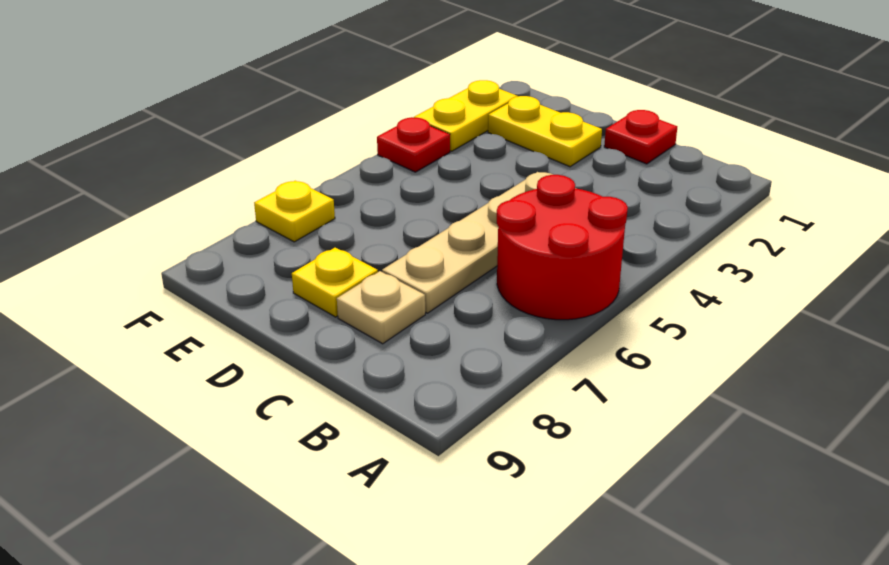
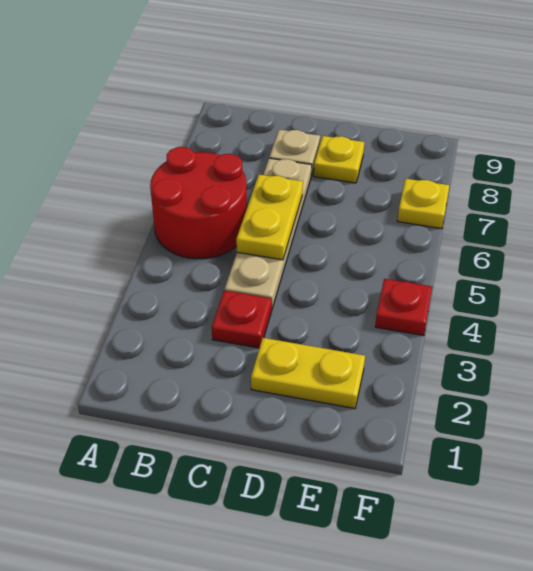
red 1x1 plate [604,110,677,164] -> red 1x1 plate moved to [212,290,272,348]
yellow 1x2 plate [414,80,517,151] -> yellow 1x2 plate moved to [236,175,303,260]

